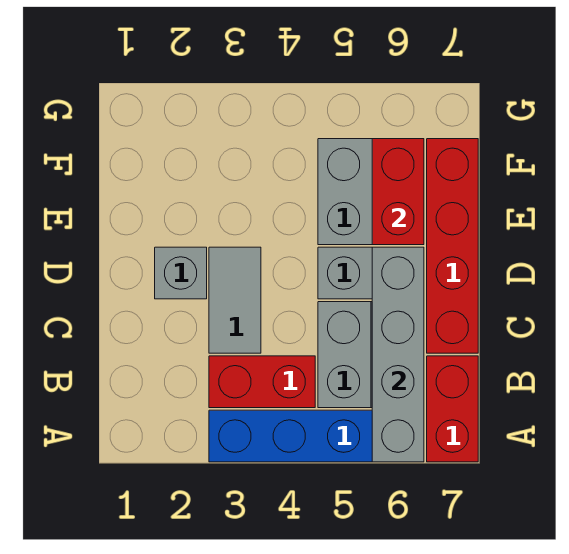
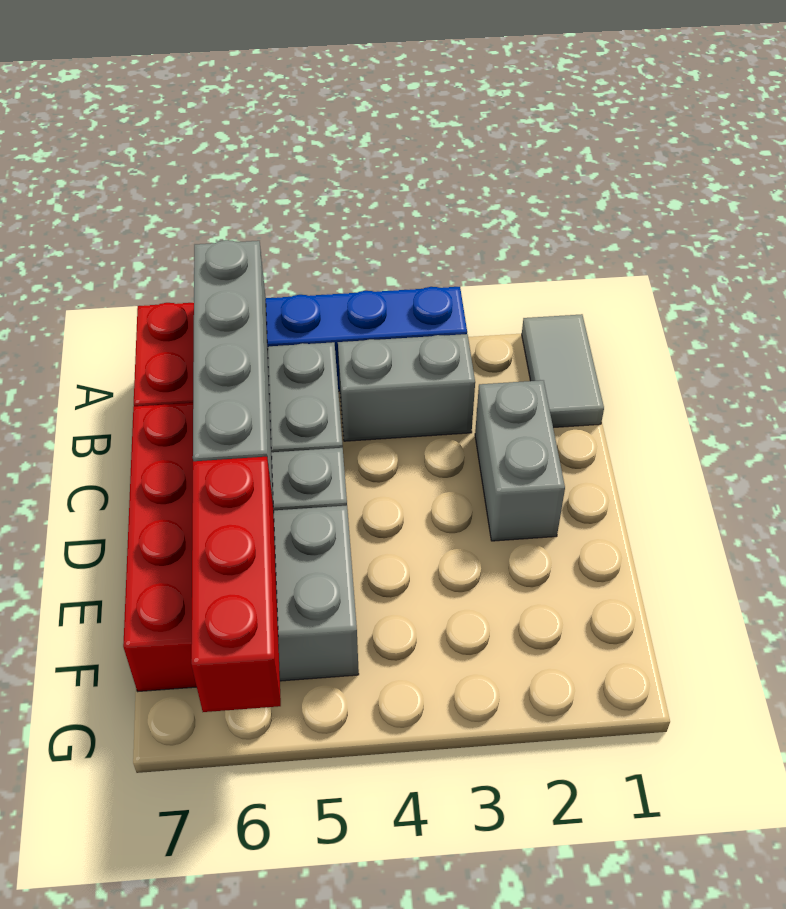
red 1x2 brick [209,356,315,408] -> grey 1x2 brick [338,334,475,441]
grey 1x2 tile [209,247,261,353] -> grey 1x2 tile moved to [522,314,604,428]
grey 1x1 brick [155,247,207,299] -> grey 1x2 brick [475,380,565,541]
red 1x2 brick [372,139,424,245] -> red 1x3 brick [191,457,281,712]

